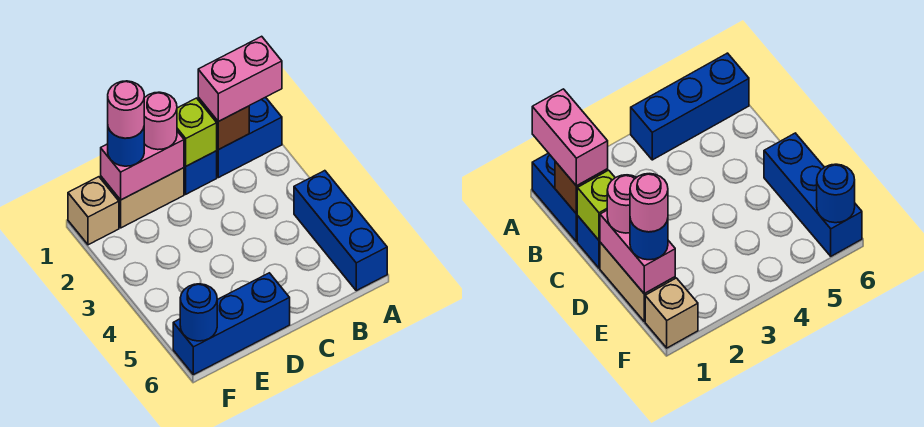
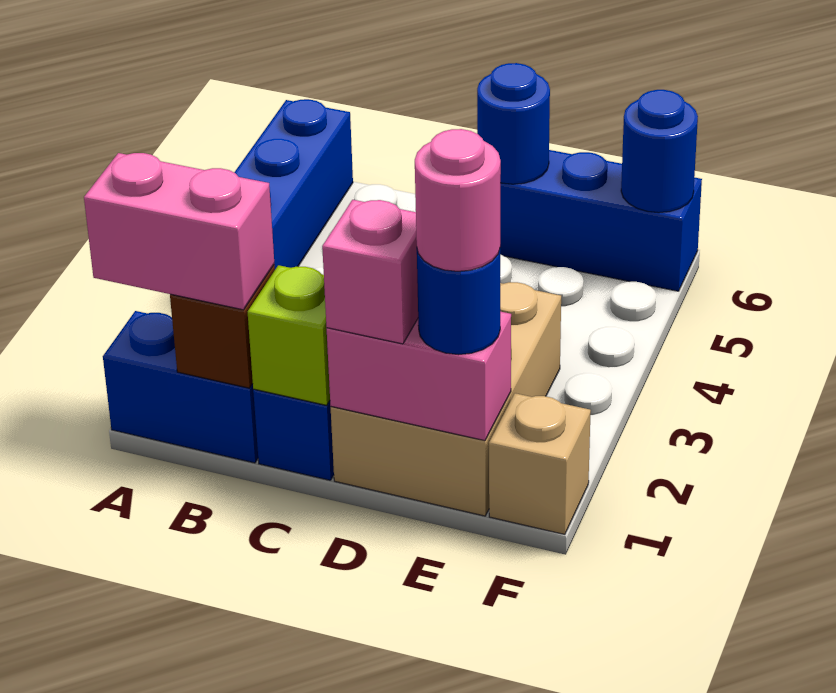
tan 1x2 brick [101,168,184,228] -> tan 2x3 brick [331,282,561,516]
pink 1x1 round brick [144,92,177,150] -> pink 1x1 brick [322,200,418,344]
none -> blue 1x1 round brick [477,63,550,184]

